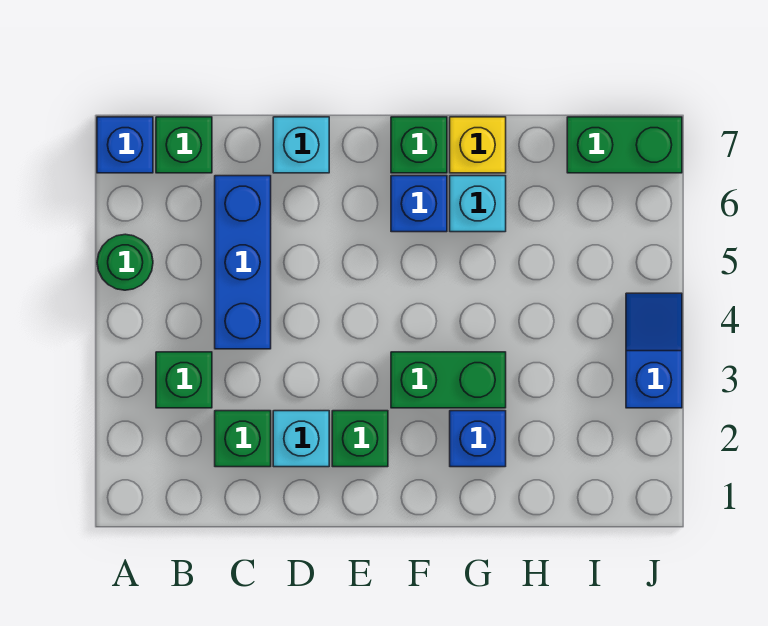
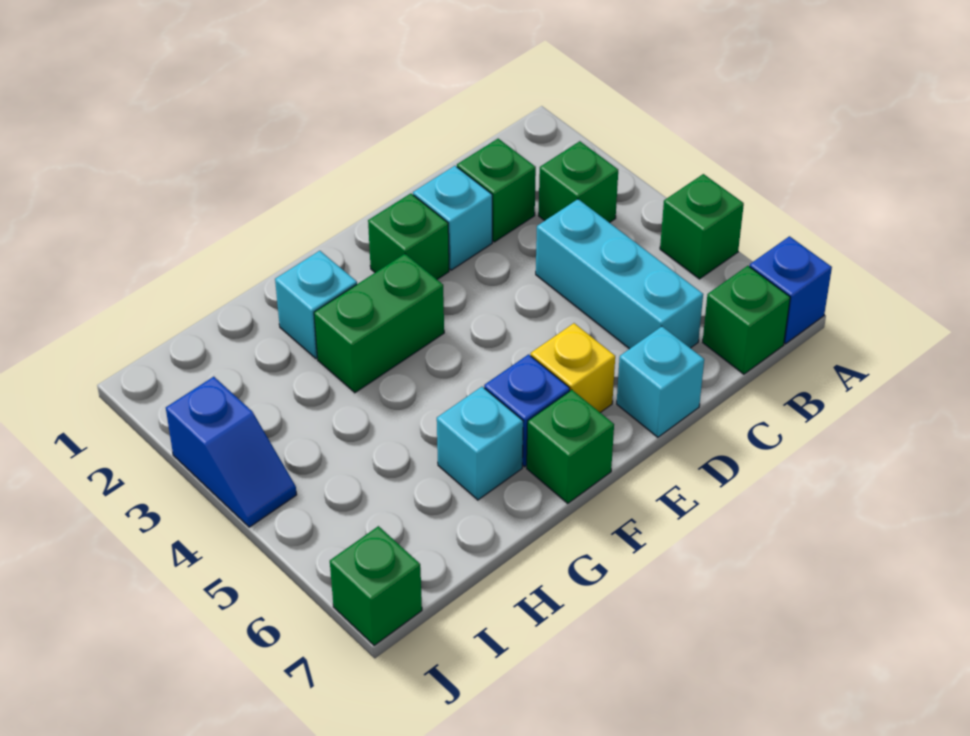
green 1x1 round brick [97,234,153,290] -> green 1x1 brick [660,174,744,279]
blue 1x3 brick [215,176,271,349] -> cyan 1x3 brick [536,199,703,349]
blue 1x1 brick [450,411,506,467] -> cyan 1x1 brick [275,251,357,359]
yellow 1x1 brick [450,117,506,173] -> yellow 1x1 brick moved to [531,323,615,412]
green 1x2 brick [567,117,682,173] -> green 1x1 brick [330,526,422,645]

